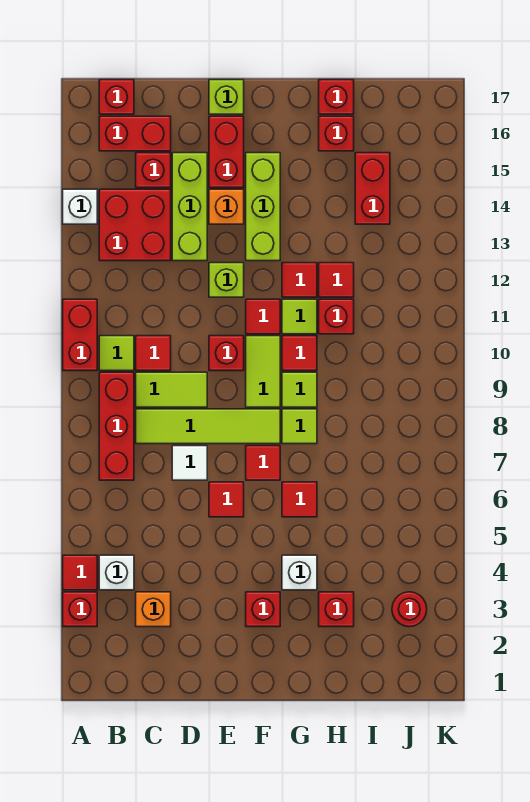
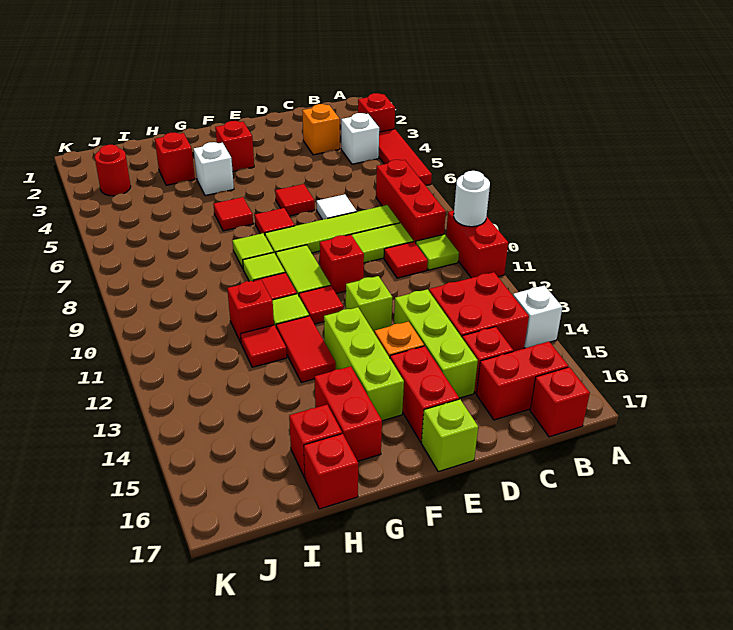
red 1x1 tile [63,555,97,590] -> red 1x3 tile [379,129,432,185]
none -> white 1x1 round brick [454,171,490,227]
red 1x1 tile [282,263,317,297] -> red 1x2 tile [276,316,336,382]
red 1x2 brick [355,153,390,224] -> red 1x2 brick moved to [315,366,382,461]

